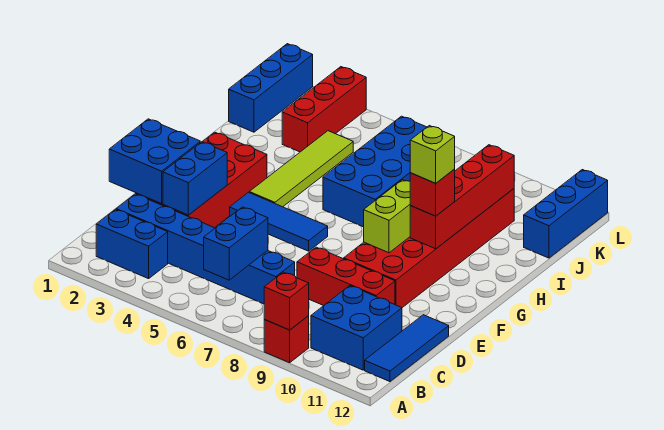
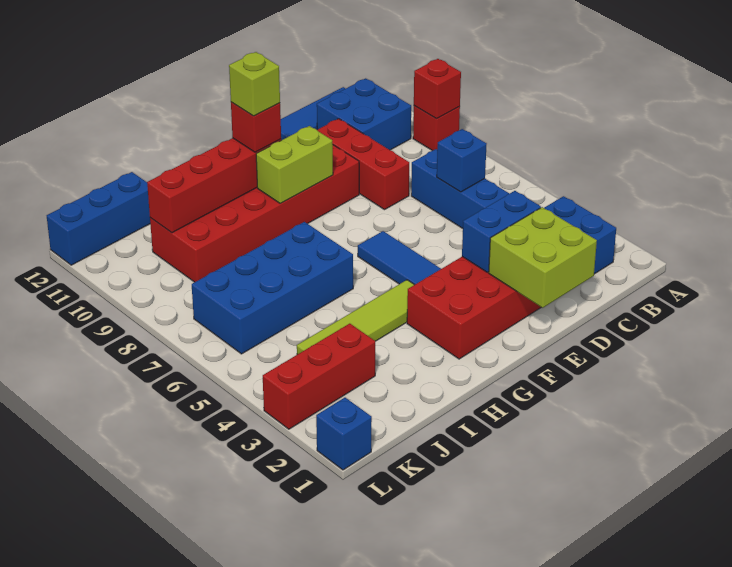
blue 1x2 brick [204,207,268,280] -> blue 1x1 brick [437,129,486,192]
blue 2x2 brick [109,119,200,204] -> lime 2x2 brick [489,207,597,308]
blue 1x3 brick [229,44,313,132] -> blue 1x1 brick [316,398,372,470]

